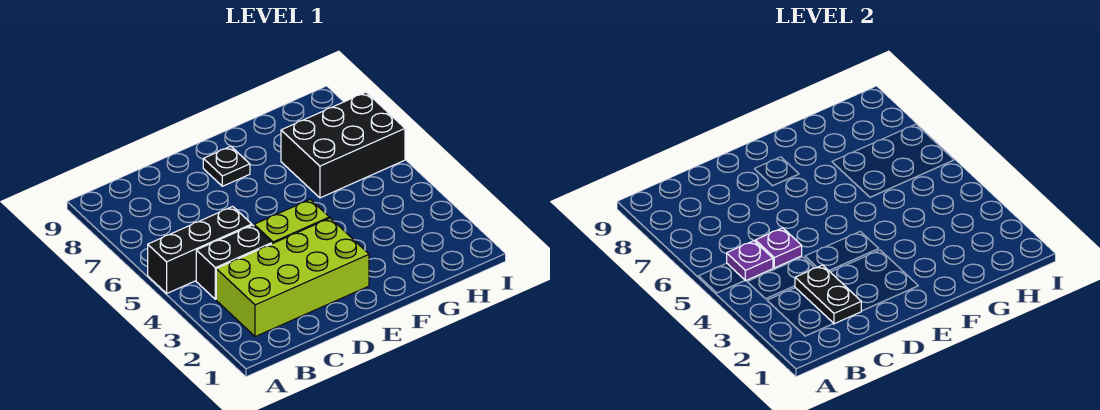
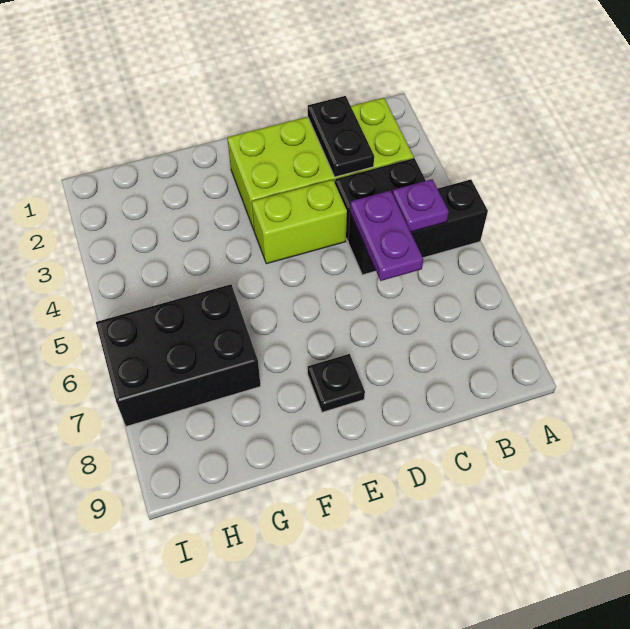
purple 1x1 plate [755,228,802,268] -> purple 1x2 plate [350,190,423,281]

